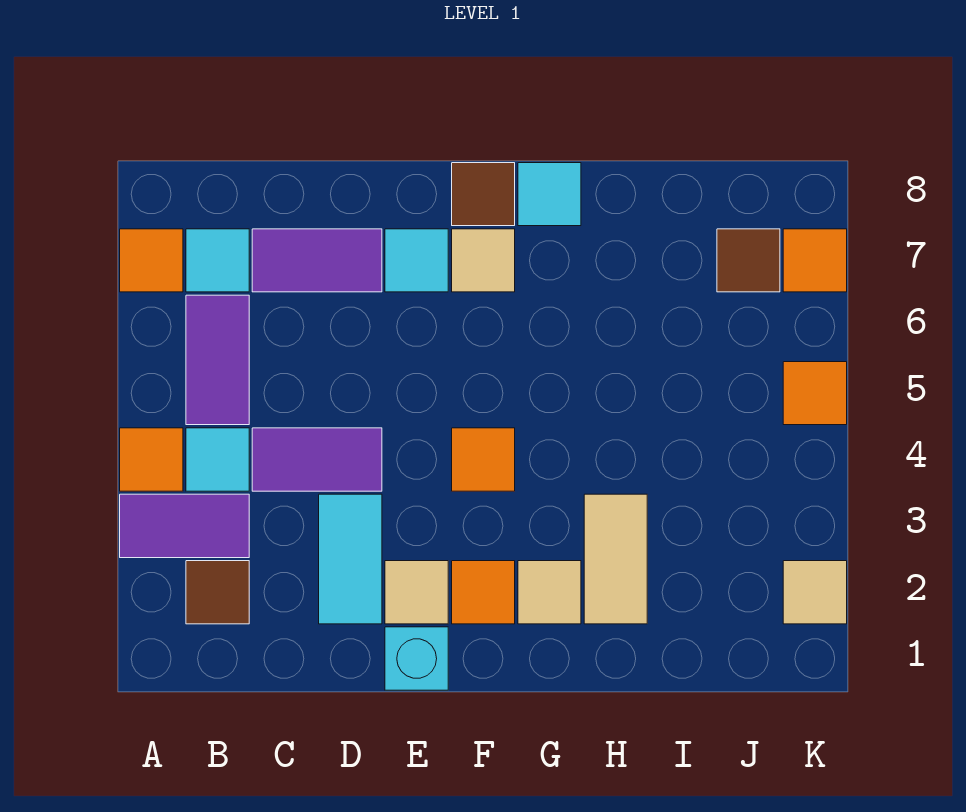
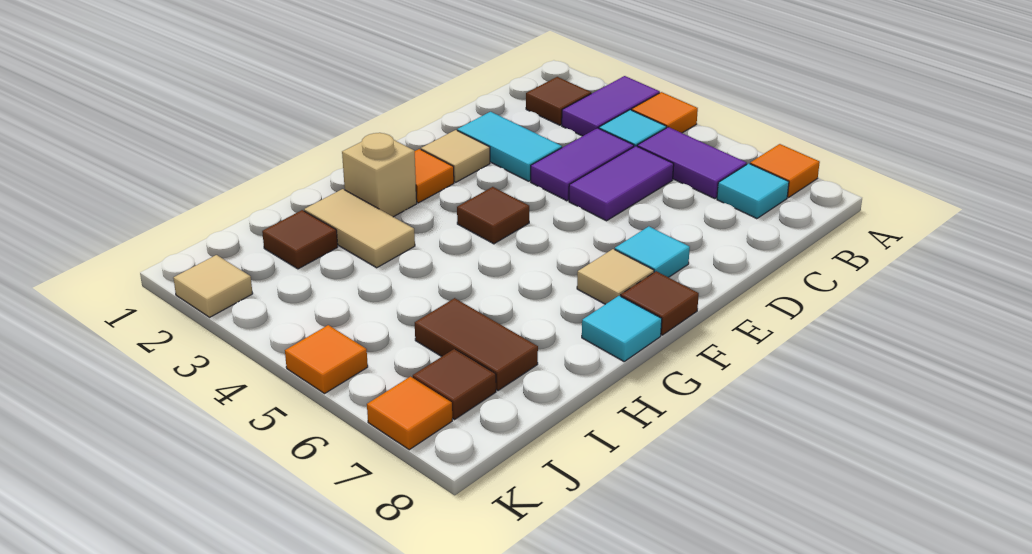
purple 1x2 tile [252,229,382,292] -> purple 1x2 tile moved to [569,146,674,221]
cyan 1x1 brick [385,627,448,690] -> none
orange 1x1 tile [452,428,515,491] -> brown 1x1 tile [457,187,529,244]
tan 1x1 tile [518,561,581,624] -> tan 1x1 brick [342,133,417,217]
none -> brown 1x1 tile [262,210,338,269]
none -> brown 1x2 tile [415,298,538,391]

